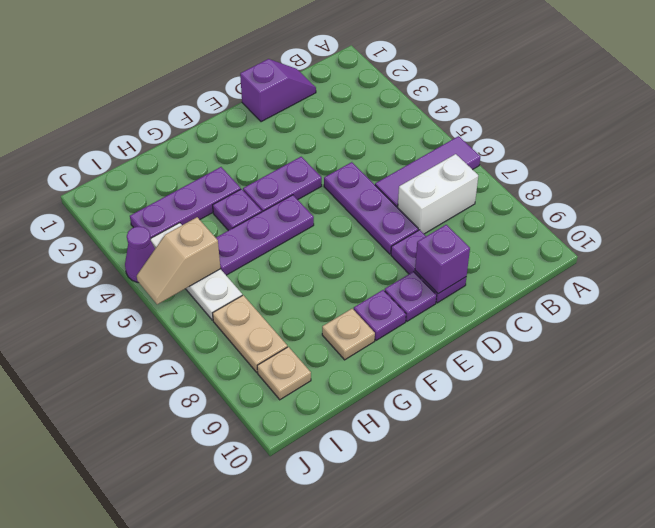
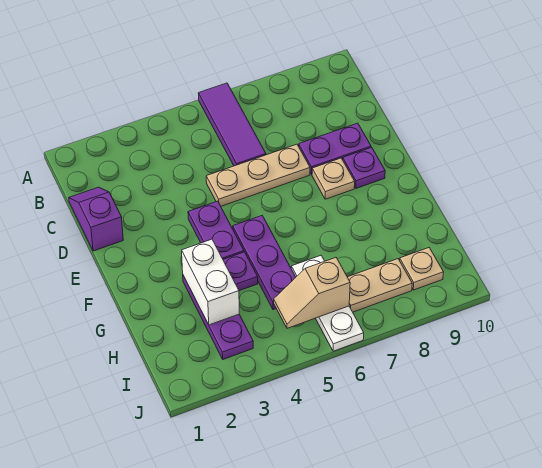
white 1x2 brick [398,154,478,234] -> white 1x2 brick moved to [182,239,239,325]
purple 1x3 plate [324,162,418,254] -> tan 1x3 plate [206,144,310,206]
purple 1x1 brick [415,225,470,294] -> none
purple 1x1 plate [354,290,406,340] -> none
tan 1x1 plate [322,309,375,360] -> tan 1x1 plate moved to [312,158,355,199]
white 1x3 plate [151,223,242,320] -> white 1x3 plate turned to [291,256,364,351]
tan 1x2 slope [137,217,220,304] -> tan 1x2 slope turned to [274,258,350,328]
purple 1x1 cone [125,226,155,283] -> none

